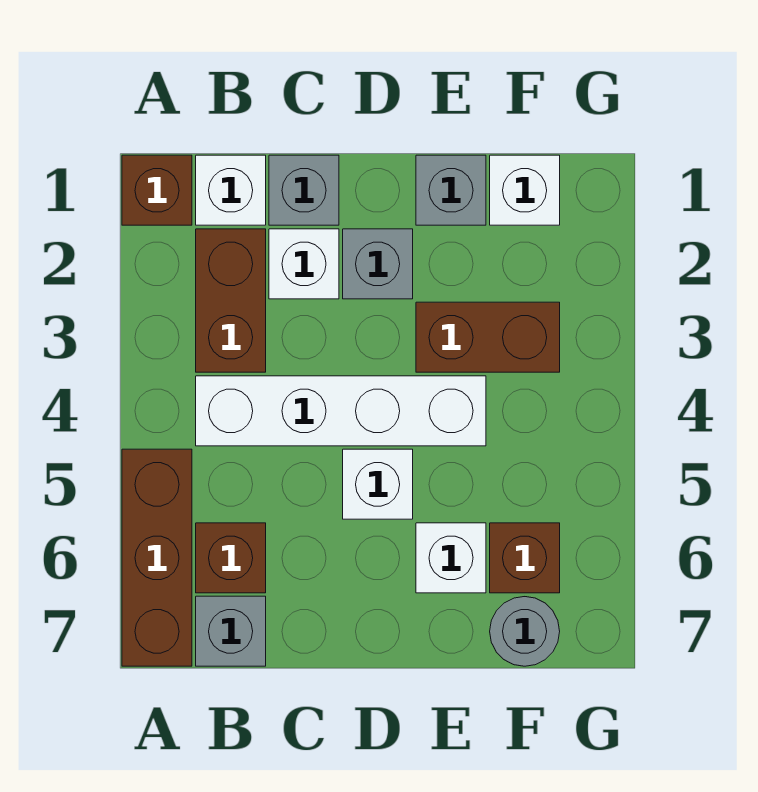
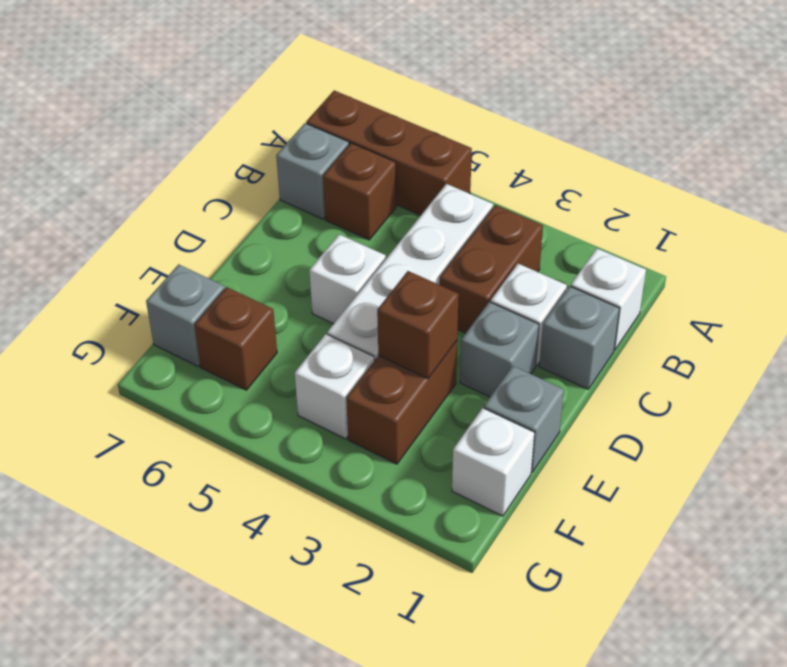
brown 1x1 brick [122,155,192,225] -> brown 1x1 brick moved to [377,271,459,379]
brown 1x2 brick [196,229,266,372] -> brown 1x2 brick turned to [439,205,543,333]
white 1x1 brick [416,523,486,593] -> white 1x1 brick moved to [295,334,375,439]
grey 1x1 round brick [490,597,560,666] -> grey 1x1 brick [146,264,225,366]

